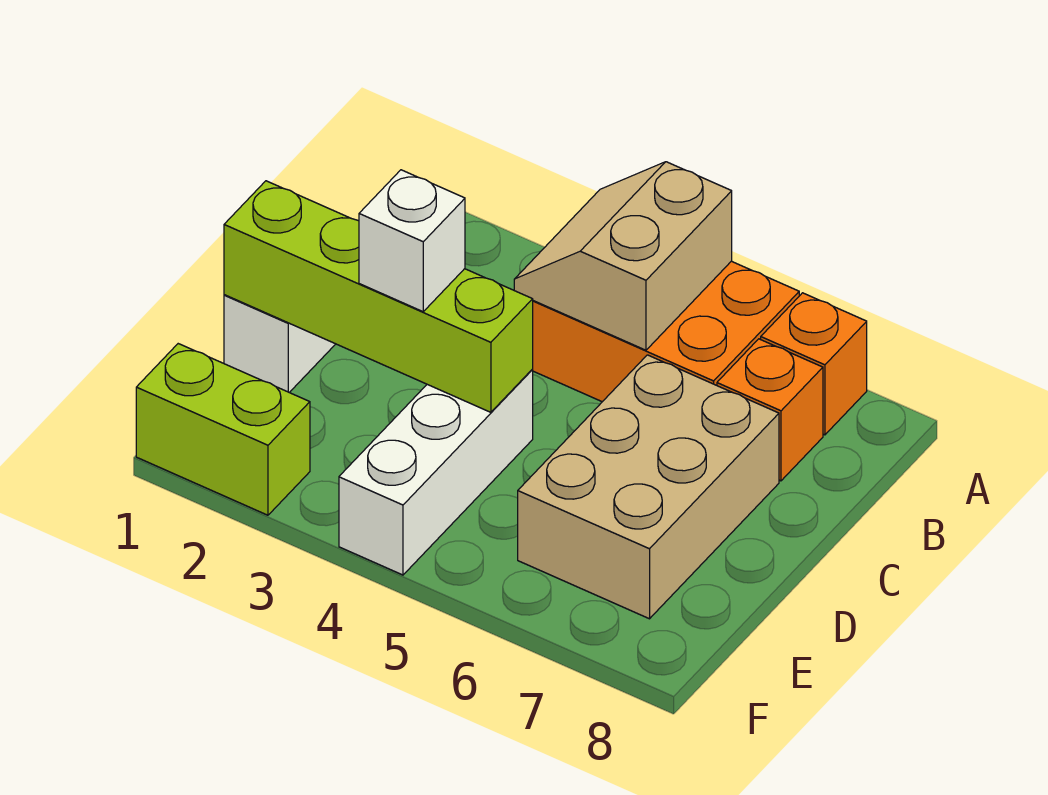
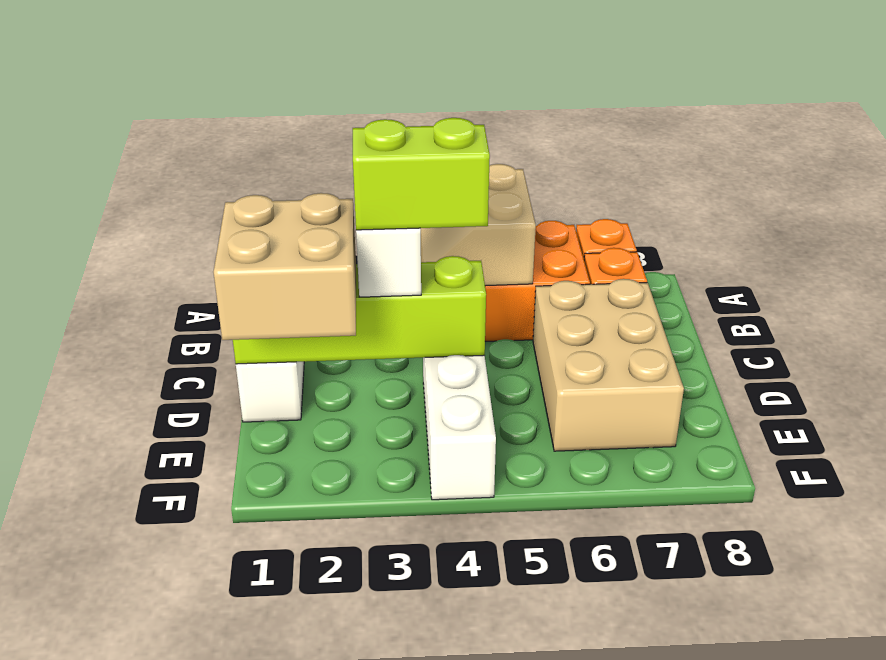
none -> tan 2x2 brick [213,193,356,340]
lime 1x2 brick [136,344,310,515] -> lime 1x2 brick moved to [353,118,490,230]

